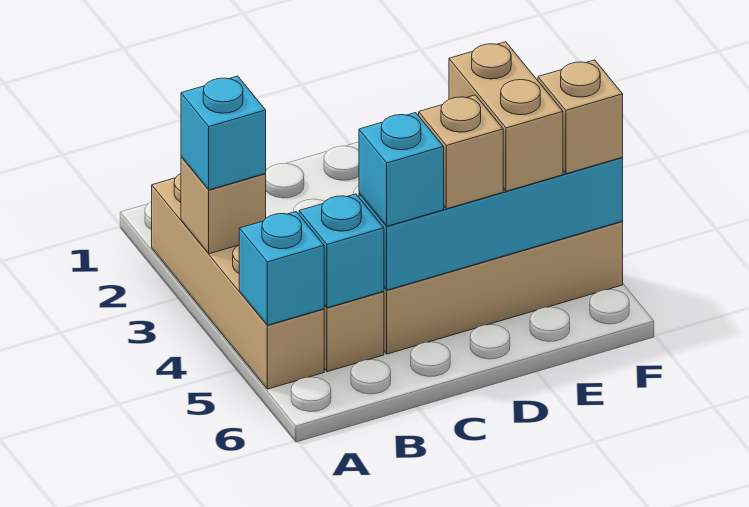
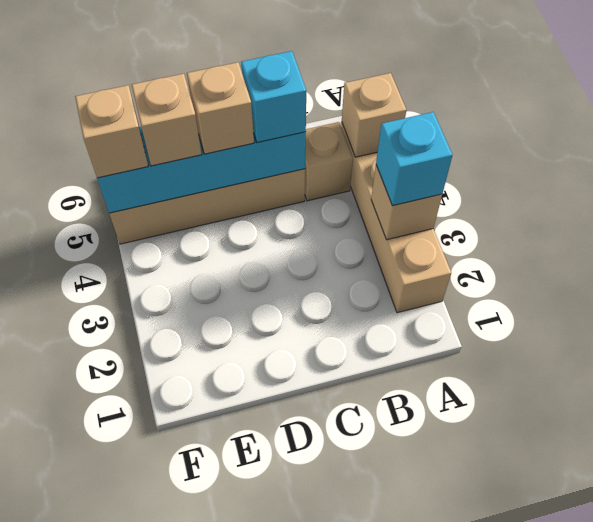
cyan 1x1 brick [239,212,324,325] -> tan 1x1 brick [342,73,406,157]
cyan 1x1 brick [299,194,384,308] -> none
tan 1x2 brick [449,42,563,191] -> tan 1x1 brick [132,74,202,166]

